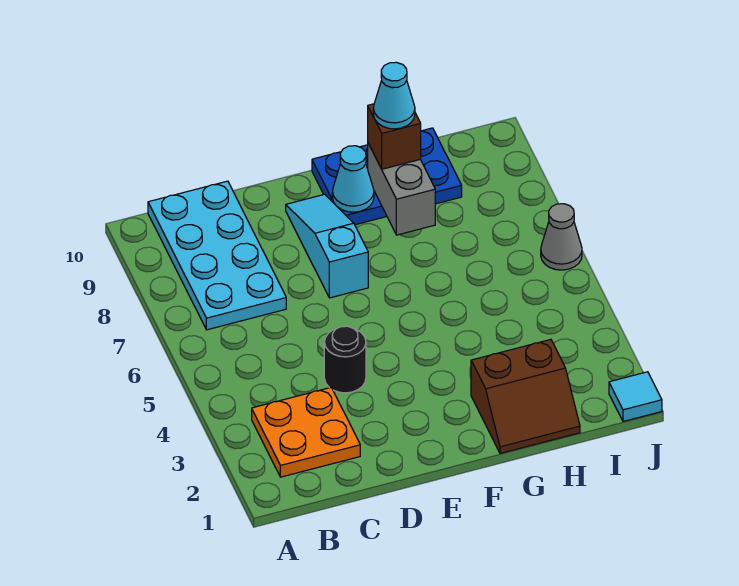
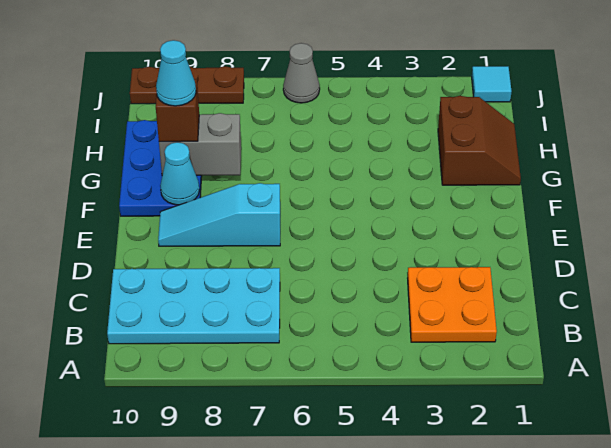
black 1x1 round brick [324,326,366,393] -> none
none -> brown 1x3 plate [130,66,244,104]

